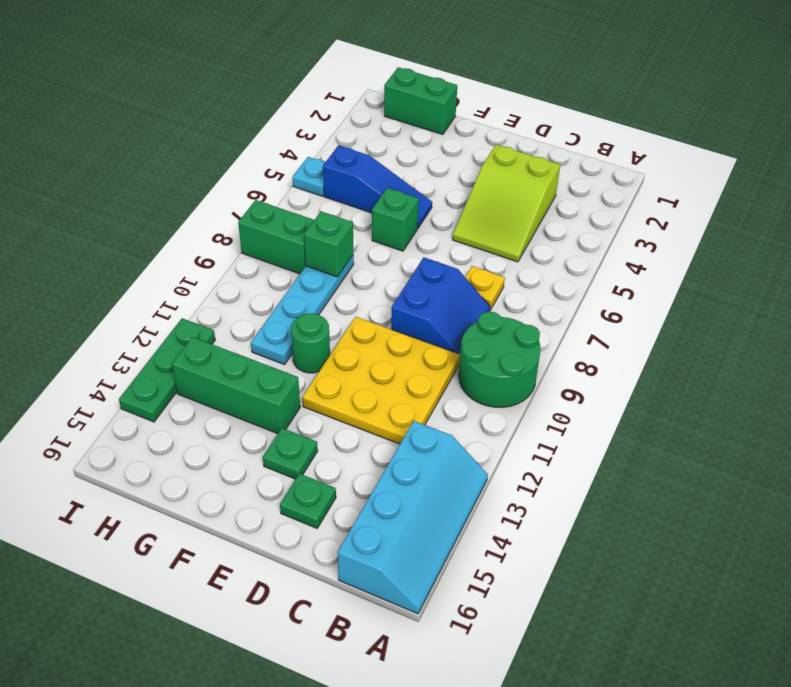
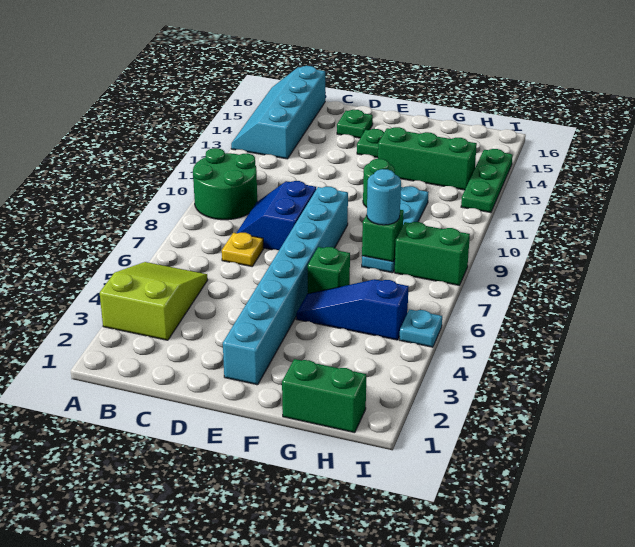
lime 2x3 slope [453,145,560,262] -> lime 2x3 slope moved to [100,262,207,340]
yellow 3x3 plate [302,317,460,444] -> none
none -> cyan 1x8 brick [223,186,348,385]
none -> cyan 1x1 round brick [367,169,401,225]

